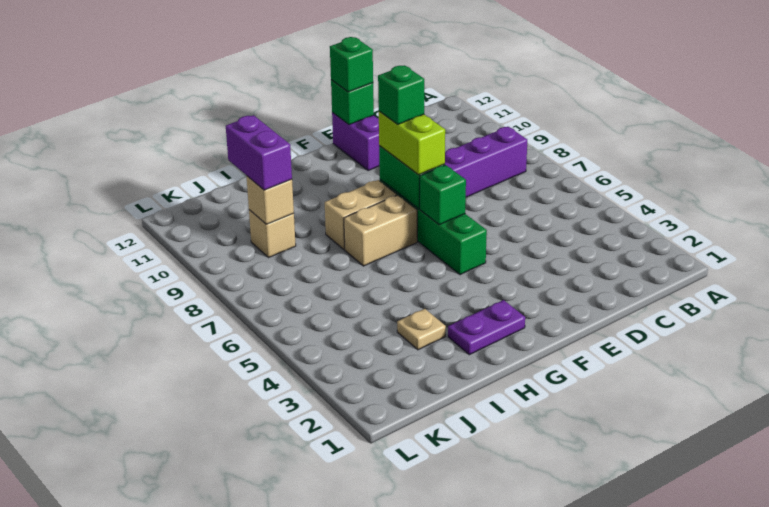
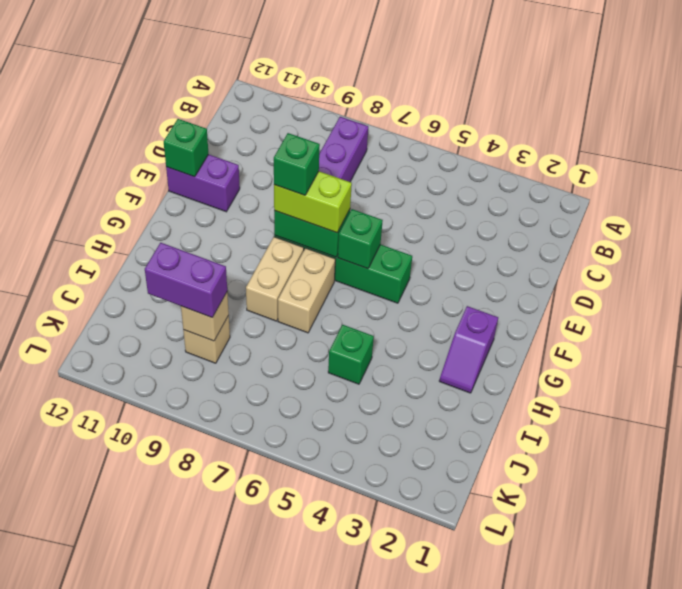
green 1x1 brick [330,37,373,92] -> green 1x1 brick moved to [328,325,374,384]
purple 1x2 plate [448,300,525,355] -> purple 1x2 slope [439,306,498,393]
tan 1x1 plate [397,309,446,350] -> none

